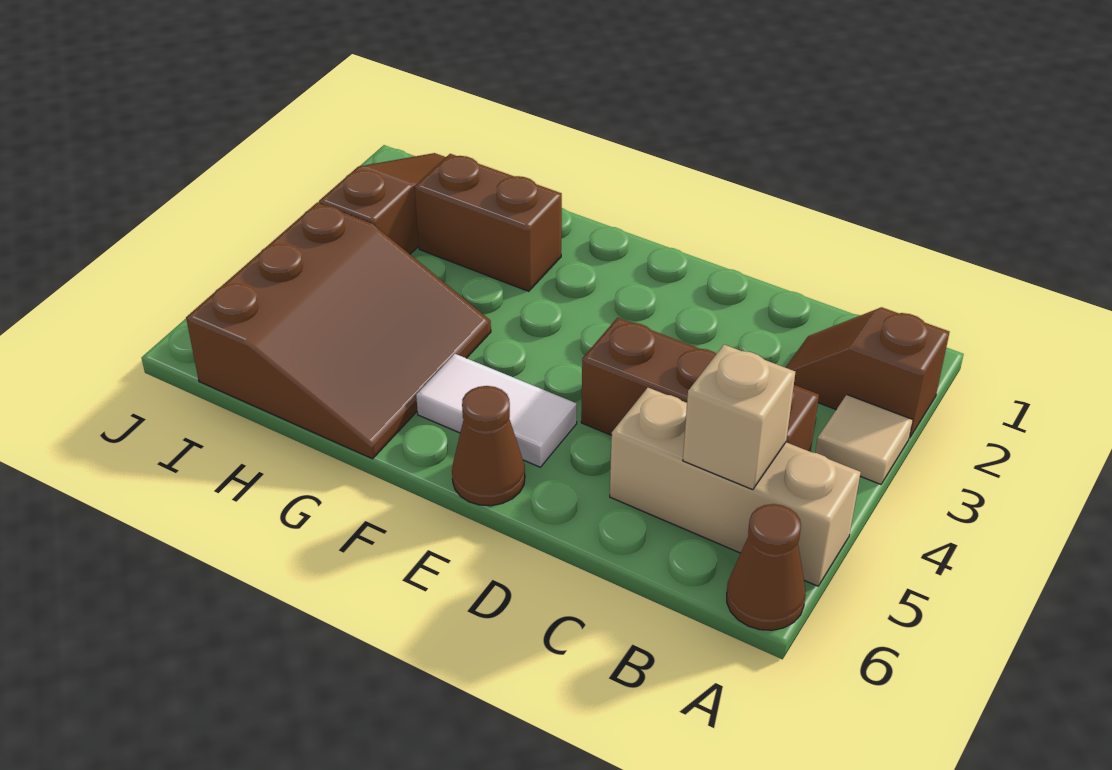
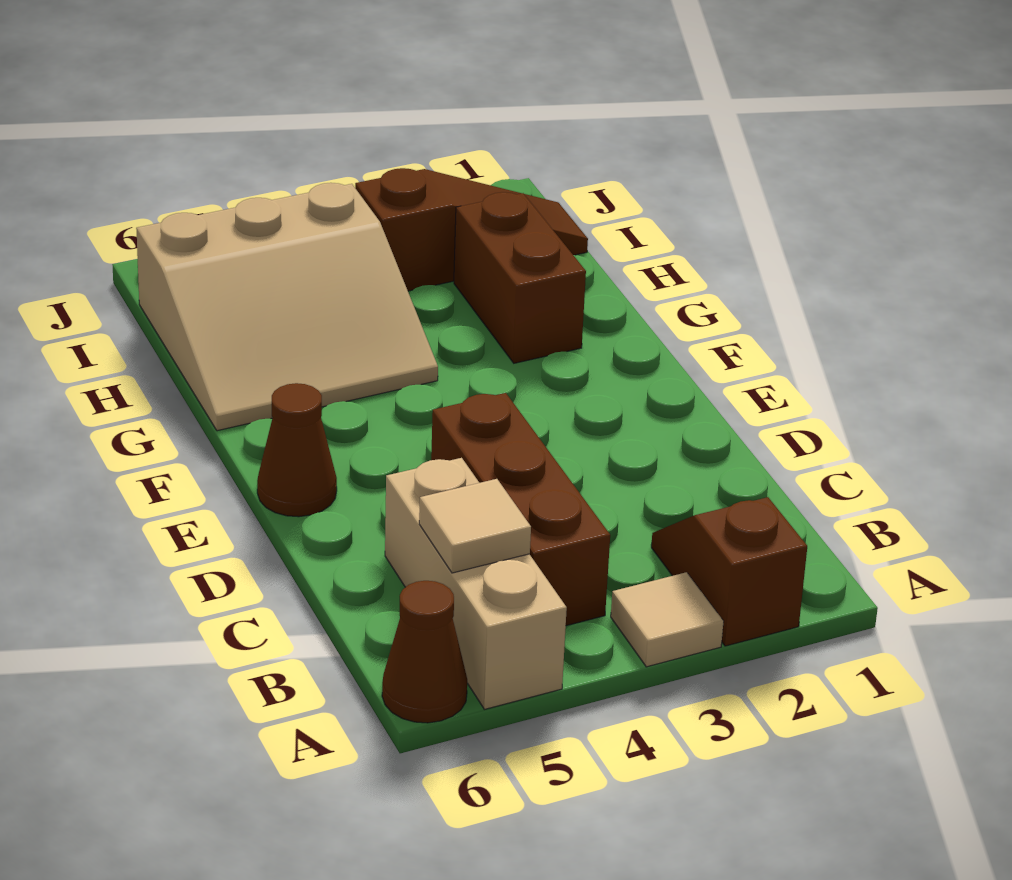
tan 1x1 brick [683,345,795,490] -> tan 1x1 tile [419,479,531,573]
white 1x2 tile [416,354,577,467] -> none
brown 3x3 slope [186,203,491,459] -> tan 3x3 slope [136,183,438,431]

